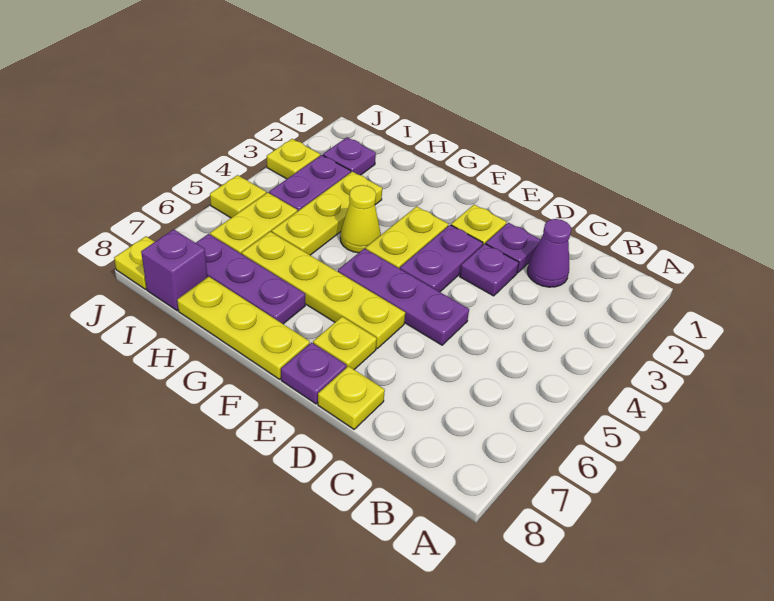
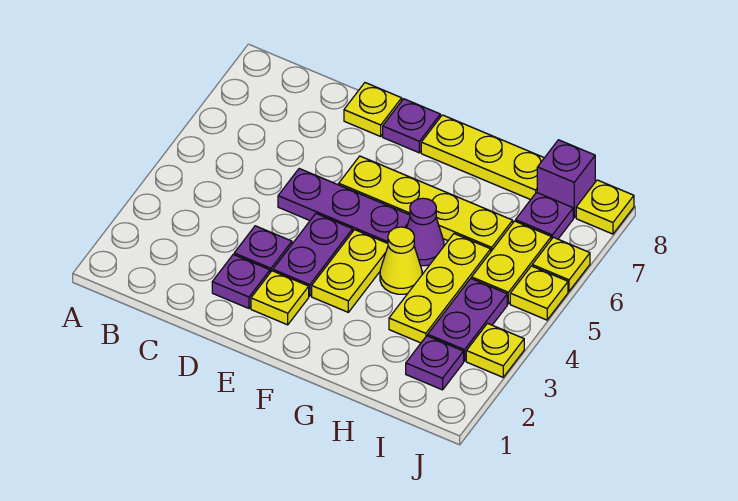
purple 1x1 cone [527,219,571,287] -> purple 1x1 cone moved to [407,198,444,266]
yellow 1x1 plate [313,317,377,369] -> yellow 1x1 plate moved to [532,237,590,291]
purple 1x3 plate [196,234,305,324] -> purple 1x1 plate [516,192,573,239]

